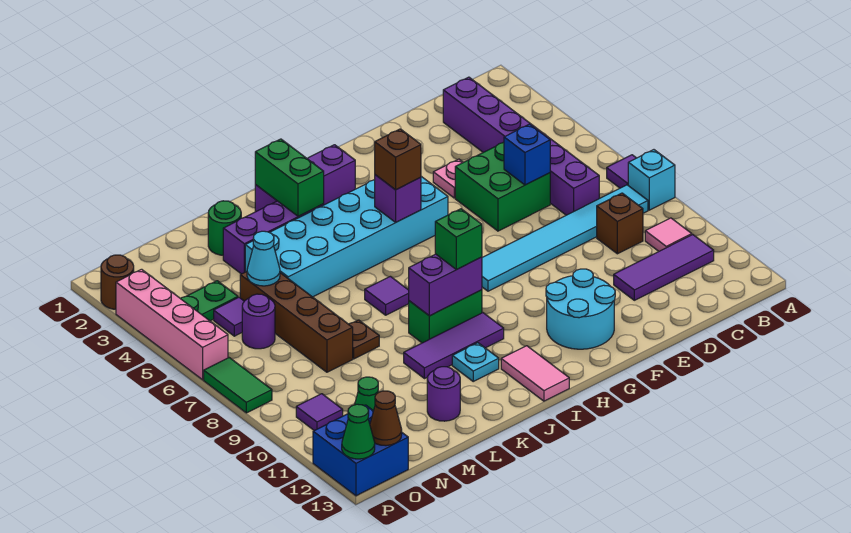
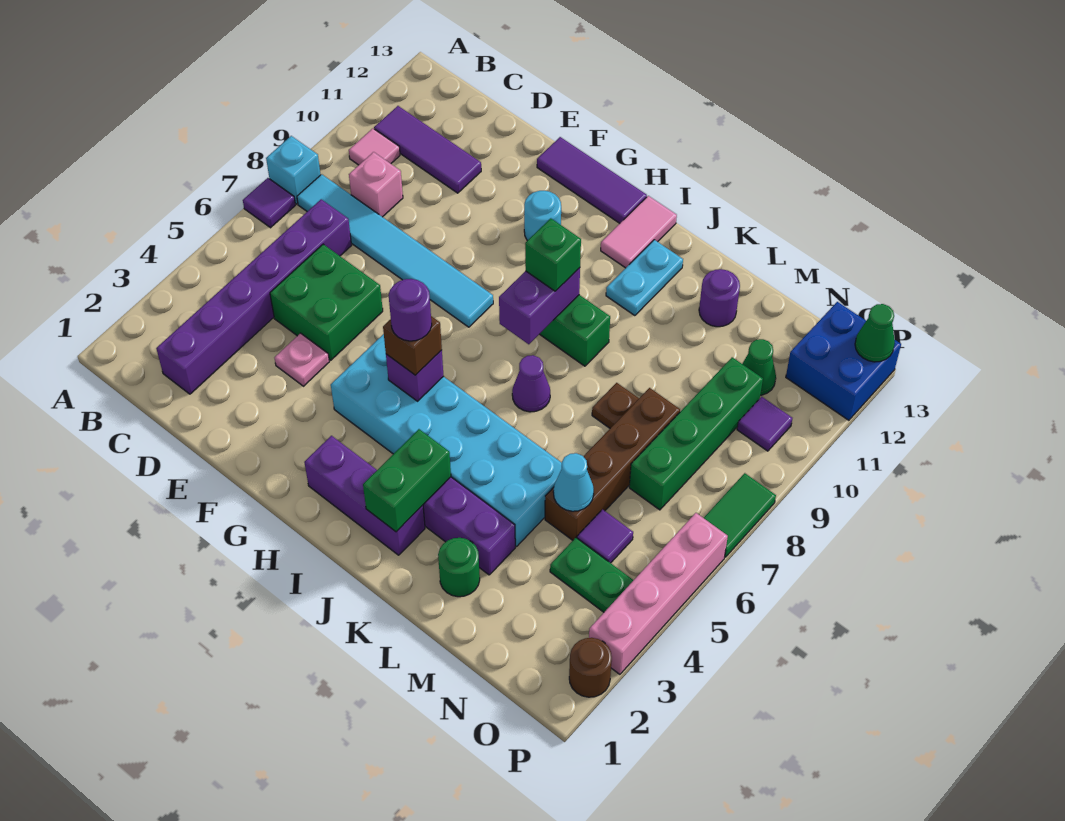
brown 1x1 brick [597,193,643,254] -> pink 1x1 brick [349,152,403,217]
blue 1x1 brick [504,124,550,185] -> none
cyan 2x2 round brick [546,269,615,349] -> cyan 1x1 round brick [524,191,561,241]
purple 1x2 brick [409,254,482,316] -> purple 1x2 brick turned to [499,268,580,344]
purple 1x3 tile [404,313,504,379] -> purple 1x3 tile moved to [537,137,647,223]
purple 1x1 tile [365,276,409,315] -> purple 1x1 cone [512,355,550,412]
cyan 1x1 plate [452,343,499,381] -> cyan 1x2 plate [606,240,683,316]
purple 1x1 round brick [242,294,275,349] -> purple 1x1 round brick moved to [389,279,432,341]
none -> green 1x4 brick [629,357,763,510]
brown 1x1 cone [370,391,402,446] -> none

